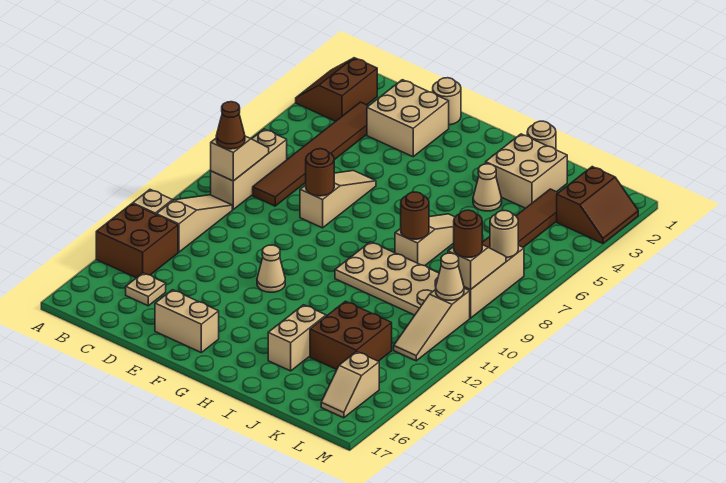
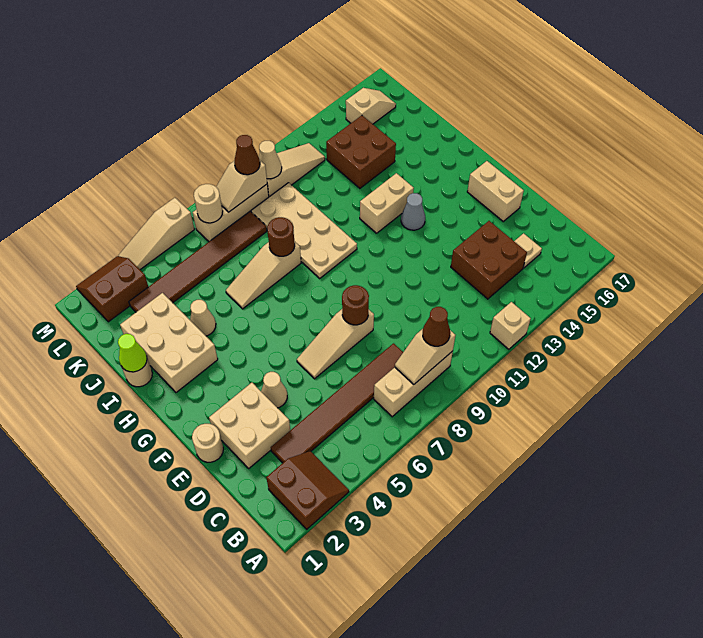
brown 2x2 slope [296,58,377,121] -> brown 2x2 slope turned to [266,451,349,529]
brown 2x2 brick [96,204,178,278] -> brown 2x2 brick moved to [451,221,527,299]
tan 1x3 slope [156,195,232,252] -> tan 1x3 slope moved to [118,198,194,269]
tan 1x1 cone [257,245,285,292] -> tan 1x1 cone moved to [261,372,287,408]
none -> grey 1x1 cone [401,193,425,230]
none -> lime 1x1 cone [118,334,147,372]
tan 2x2 brick [486,134,567,208] -> tan 2x3 brick [120,293,218,393]
tan 1x2 brick [268,305,326,371] -> tan 1x2 brick moved to [360,173,414,233]
brown 1x1 round brick [453,210,482,258] -> brown 1x1 cone [234,135,260,175]

